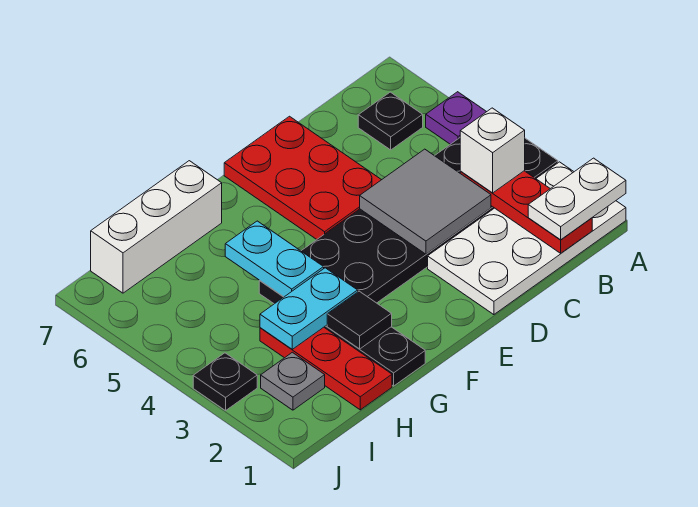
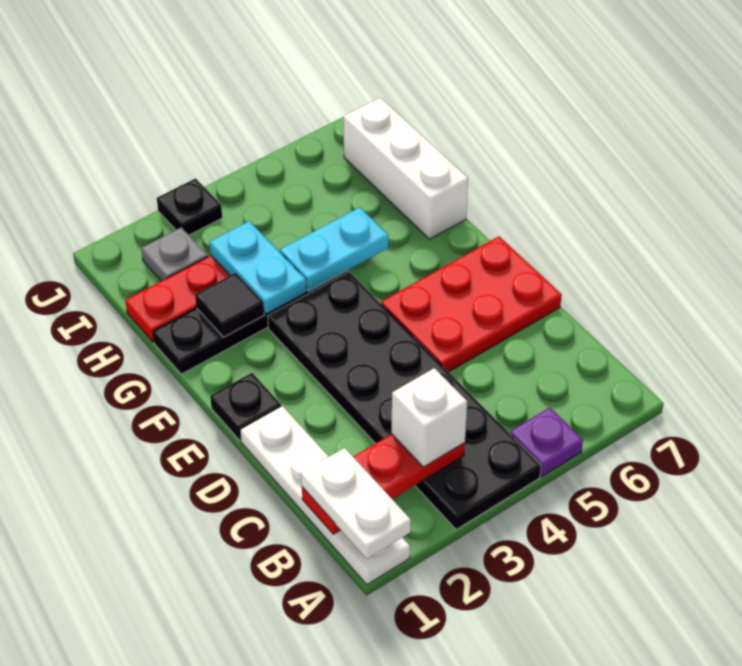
white 2x4 plate [428,162,626,315] -> white 1x4 plate [240,406,410,585]
black 1x1 plate [358,92,423,150] -> black 1x1 plate moved to [210,373,281,440]
grey 2x2 tile [360,149,491,254] -> none

